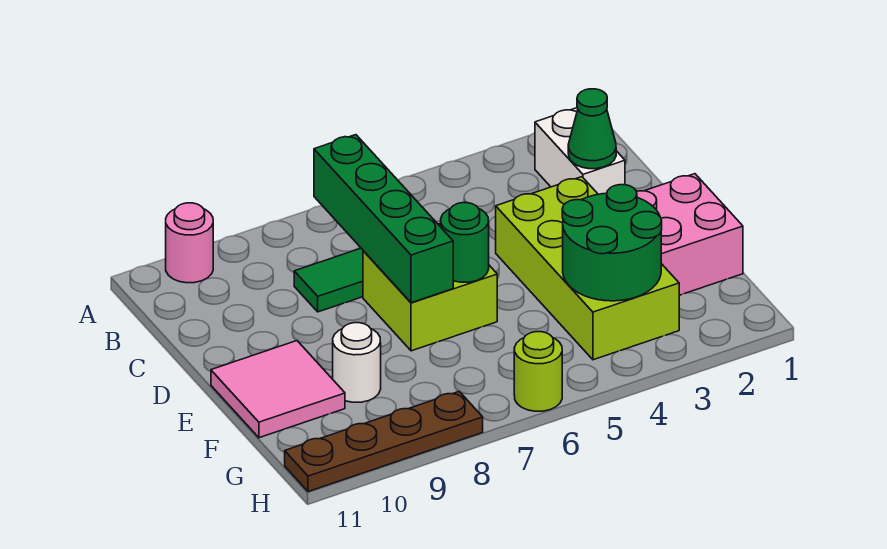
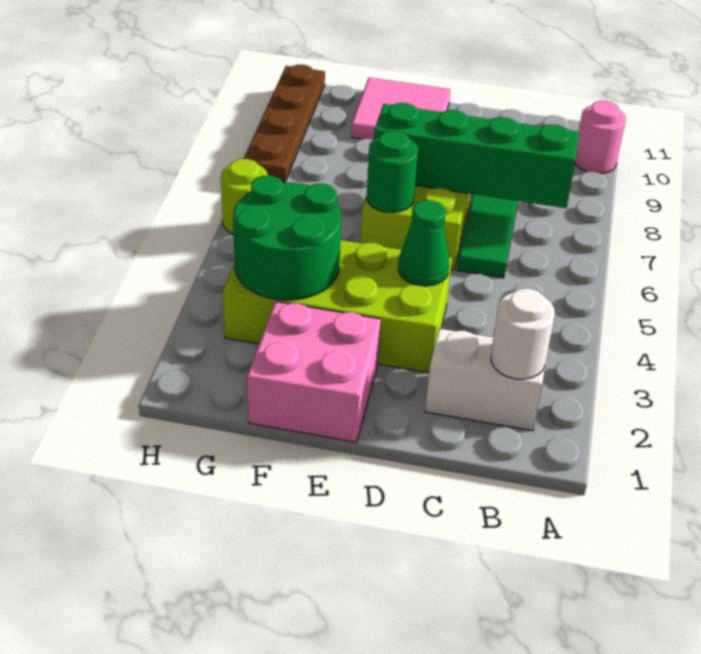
green 1x1 cone [568,89,616,169] -> green 1x1 cone moved to [398,200,449,286]
white 1x1 round brick [333,323,381,402] -> white 1x1 round brick moved to [491,289,555,379]

